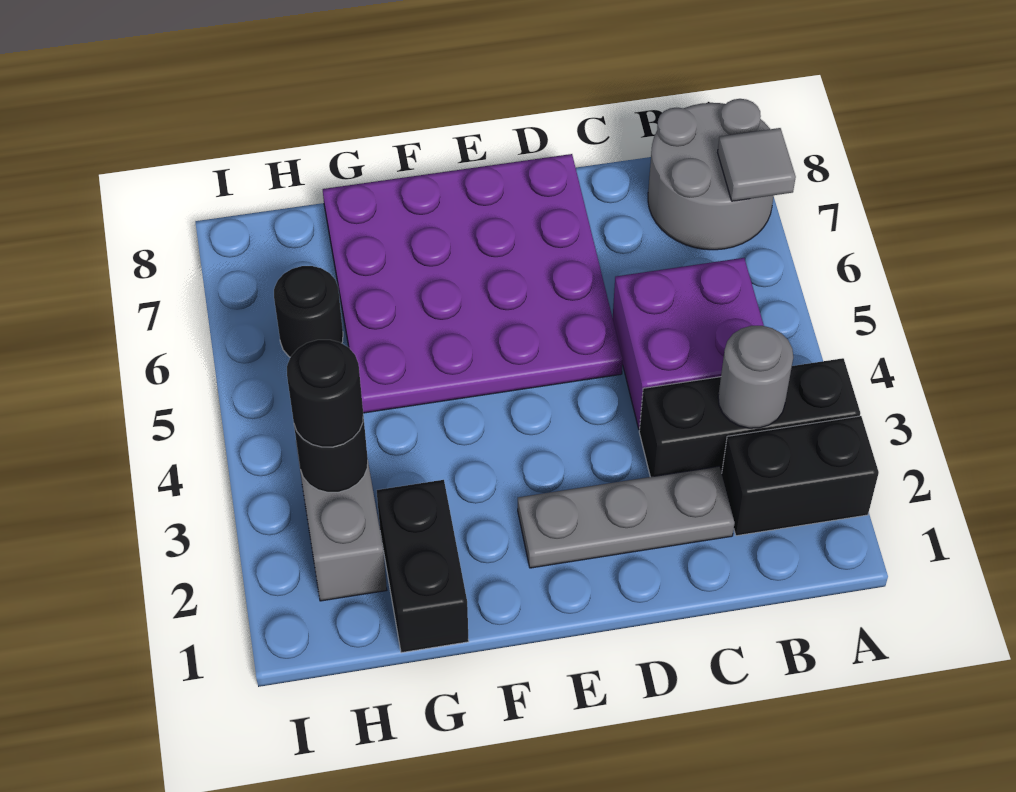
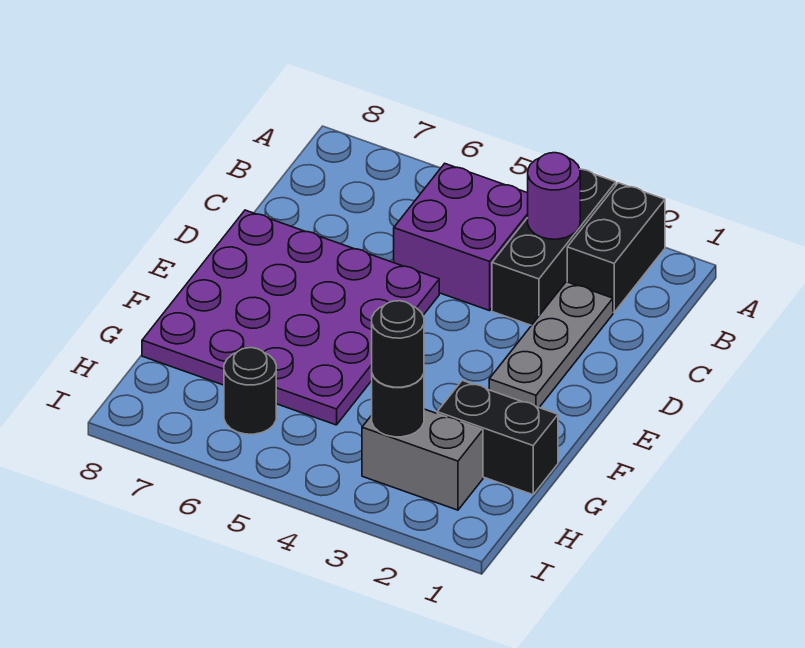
grey 2x2 round brick [648,99,774,250] -> none
grey 1x1 tile [718,128,796,201] -> none
grey 1x1 round brick [718,326,793,428] -> purple 1x1 round brick [528,153,580,239]

